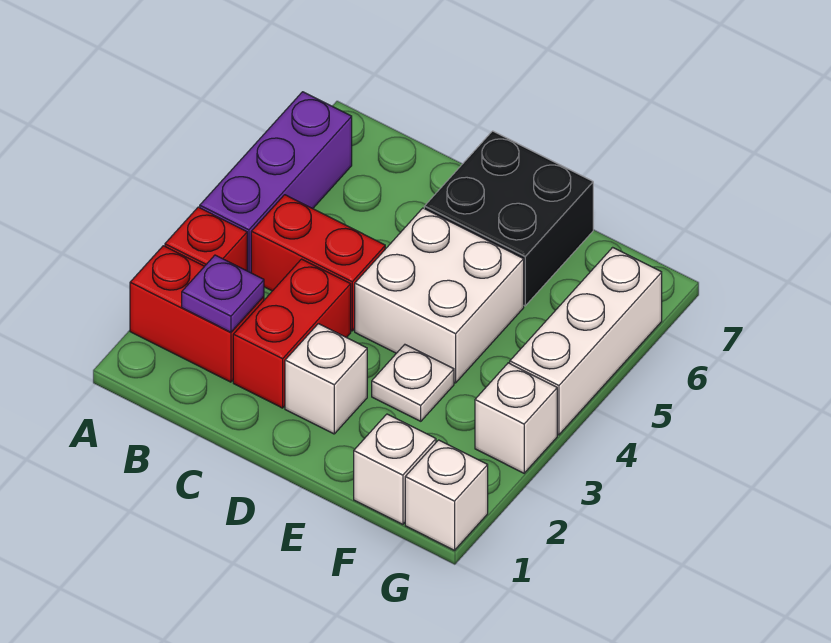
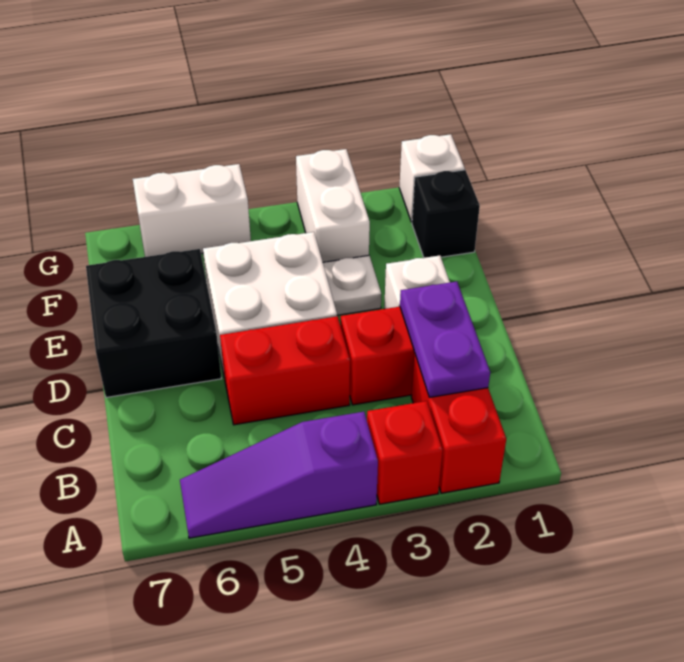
purple 1x3 brick [200,92,352,273] -> purple 1x3 slope [180,412,378,538]
purple 1x1 plate [182,255,264,332] -> purple 1x2 plate [400,281,490,397]
red 1x2 brick [251,195,385,331] -> red 1x2 brick turned to [220,316,350,425]
white 1x1 brick [354,414,436,524] -> black 1x1 brick [412,170,480,258]
white 1x1 brick [475,363,557,473] -> white 1x2 brick [296,149,370,262]
white 1x3 brick [510,247,662,435] -> white 1x2 brick [133,164,251,257]

